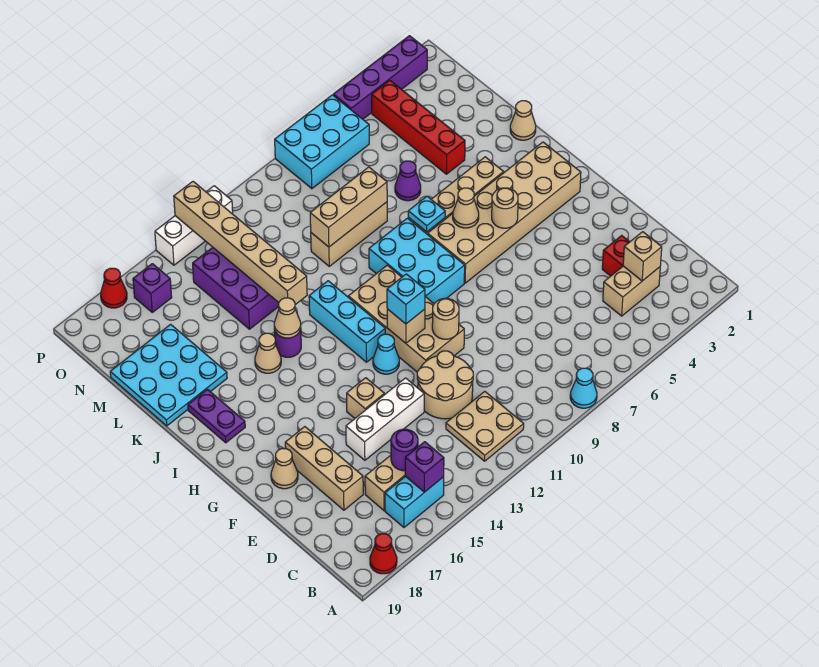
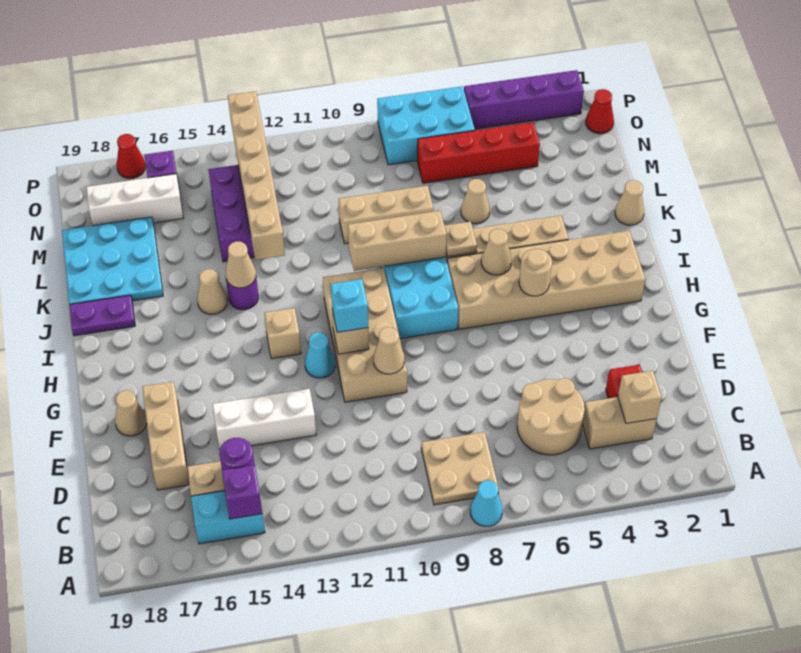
red 1x1 cone [370,534,397,574] -> red 1x1 cone moved to [586,89,614,134]
tan 2x2 plate [446,391,524,461] -> tan 2x2 plate moved to [421,432,499,505]
tan 2x2 round brick [417,351,473,419] -> tan 2x2 round brick moved to [517,378,585,455]
tan 1x1 round brick [432,298,459,339] -> tan 1x1 cone [373,327,404,374]
tan 1x1 brick [347,378,384,418] -> tan 1x1 brick moved to [264,308,301,359]
cyan 1x3 brick [309,281,385,362] -> none
purple 1x2 plate [188,389,245,443] -> purple 1x2 plate turned to [69,295,135,336]
cyan 1x1 plate [408,196,445,232] -> tan 1x1 plate [444,222,477,257]
red 1x4 brick [372,80,465,174] -> red 1x4 brick turned to [417,122,540,183]
purple 1x1 cone [395,161,421,201] -> tan 1x1 cone [461,179,490,224]
tan 1x3 brick [310,167,387,247] -> tan 1x3 brick moved to [348,211,446,271]
white 1x3 brick [155,186,233,265] -> white 1x3 brick moved to [86,174,183,226]

